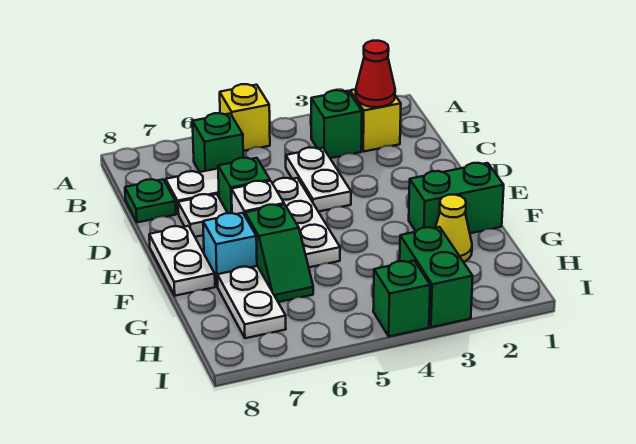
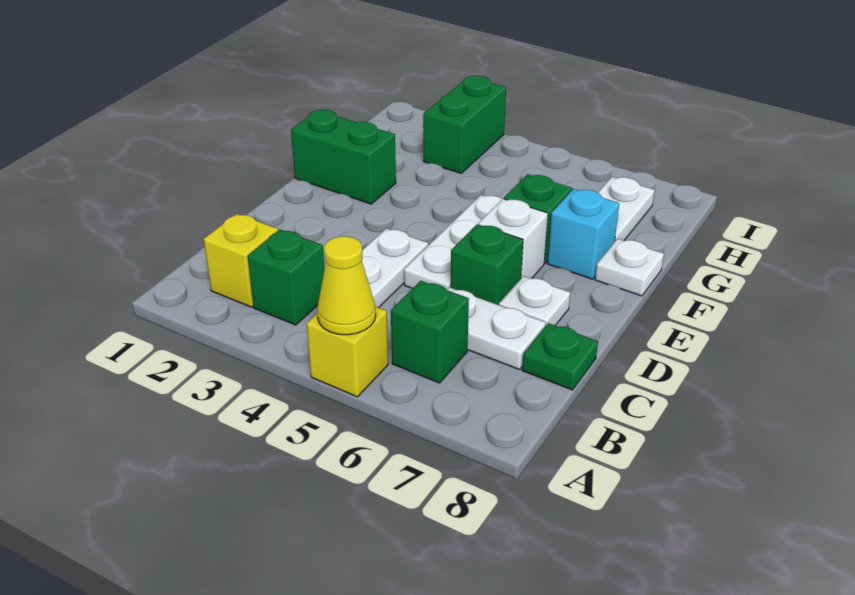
red 1x1 cone [356,41,395,107] -> none
white 1x2 plate [149,226,215,296] -> white 1x1 plate [595,239,664,296]
yellow 1x1 cone [435,195,472,262] -> yellow 1x1 cone moved to [317,236,376,335]
green 1x1 brick [373,261,430,337] -> none

